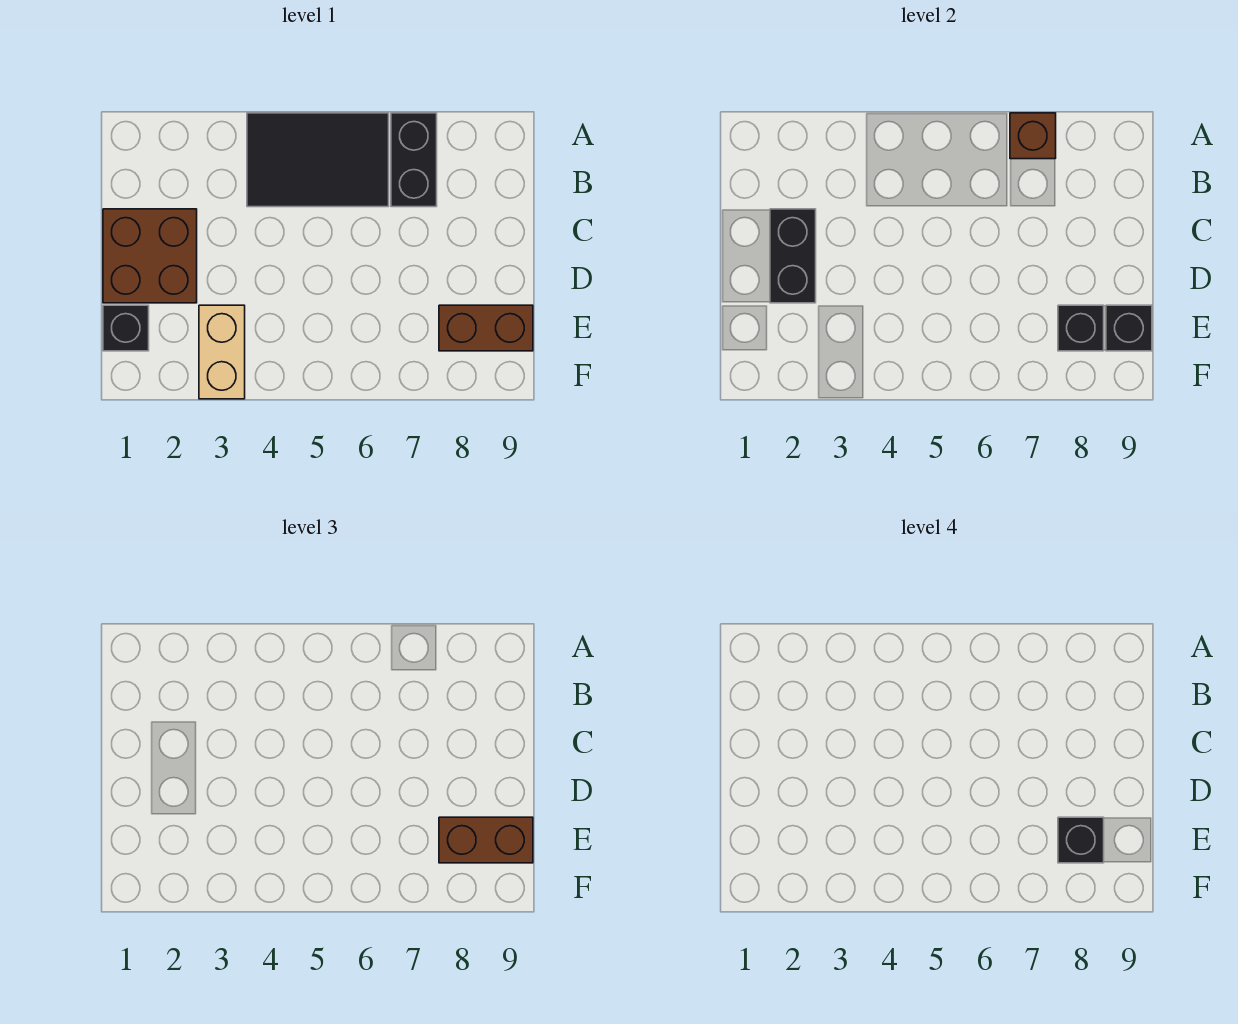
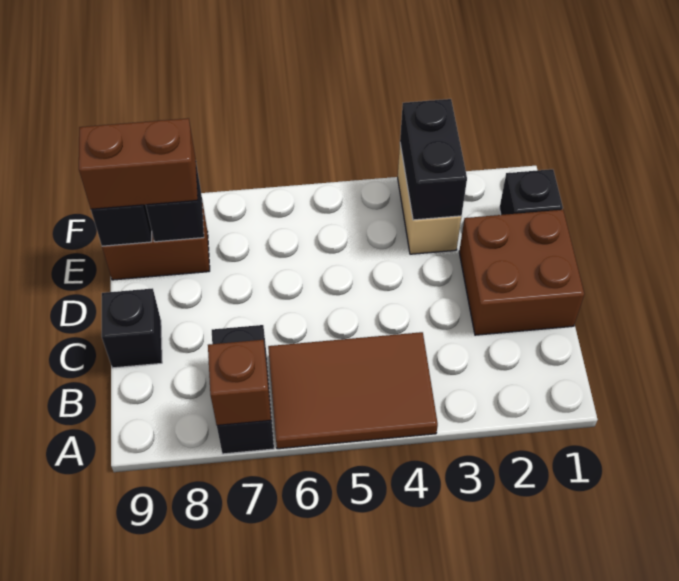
black 2x3 tile [247,113,389,207] -> brown 2x3 tile [268,332,438,449]
black 1x2 brick [770,209,816,303] -> black 1x2 brick moved to [400,99,467,220]
black 1x1 brick [1058,817,1104,863] -> black 1x1 brick moved to [102,288,162,368]

